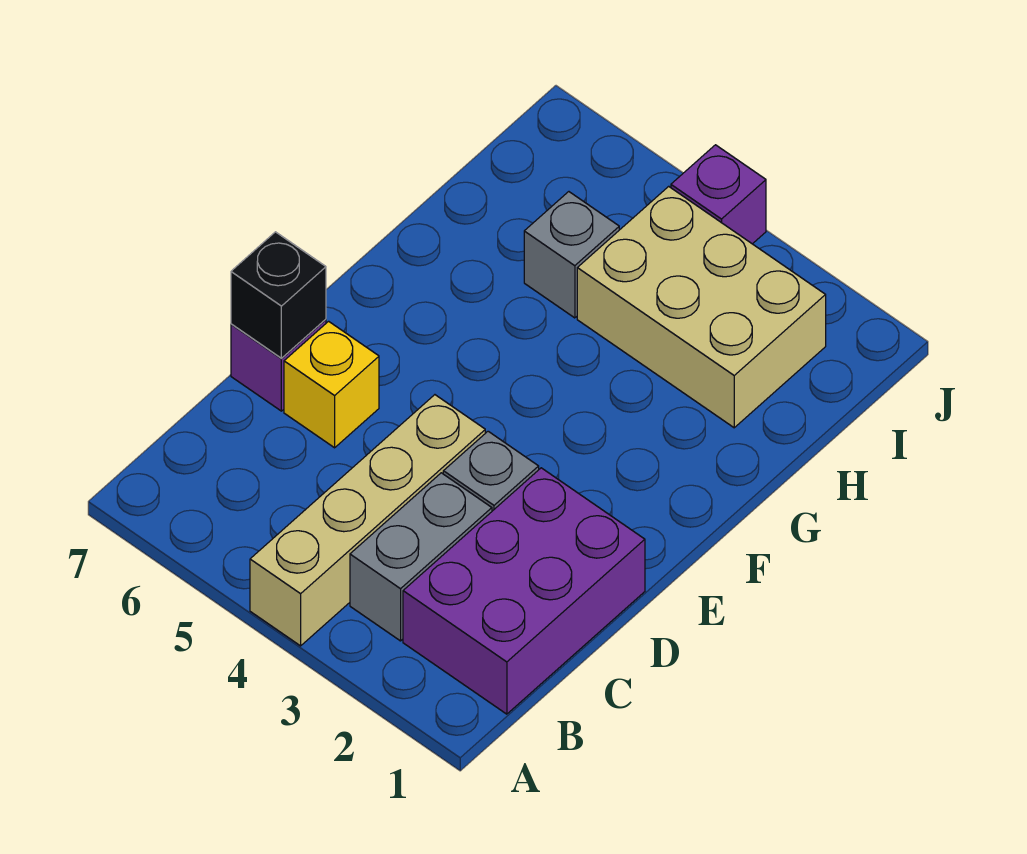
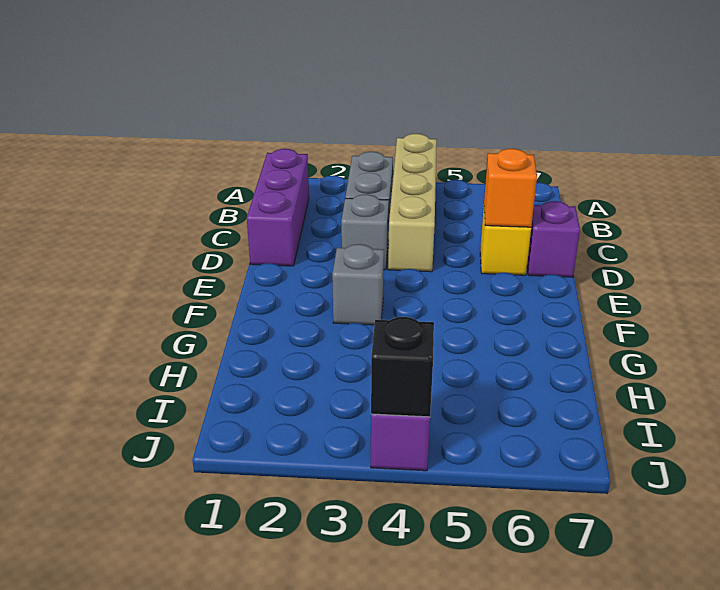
purple 2x3 brick [403,468,645,714] -> purple 1x3 brick [247,149,309,266]
none -> orange 1x1 brick [484,149,537,227]
black 1x1 brick [231,232,326,358] -> black 1x1 brick moved to [371,317,434,417]
tan 2x3 brick [577,186,826,428] -> none
grey 1x1 brick [524,192,619,318] -> grey 1x1 brick moved to [332,244,384,325]

